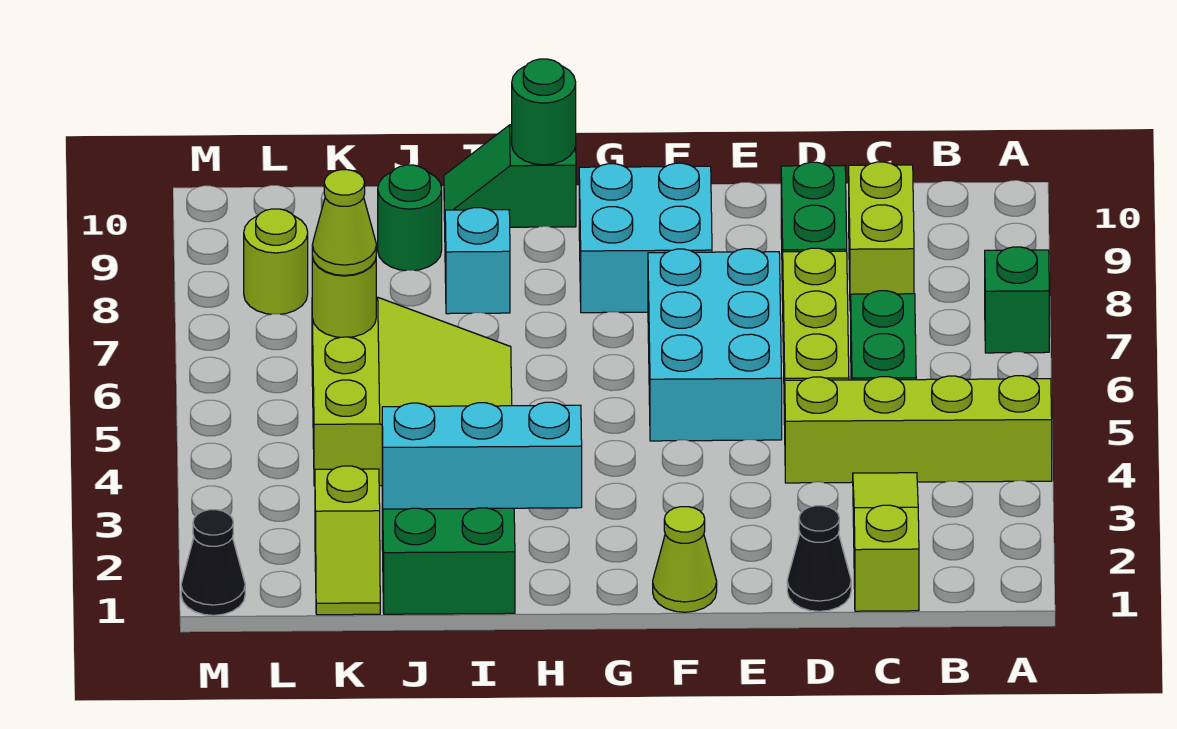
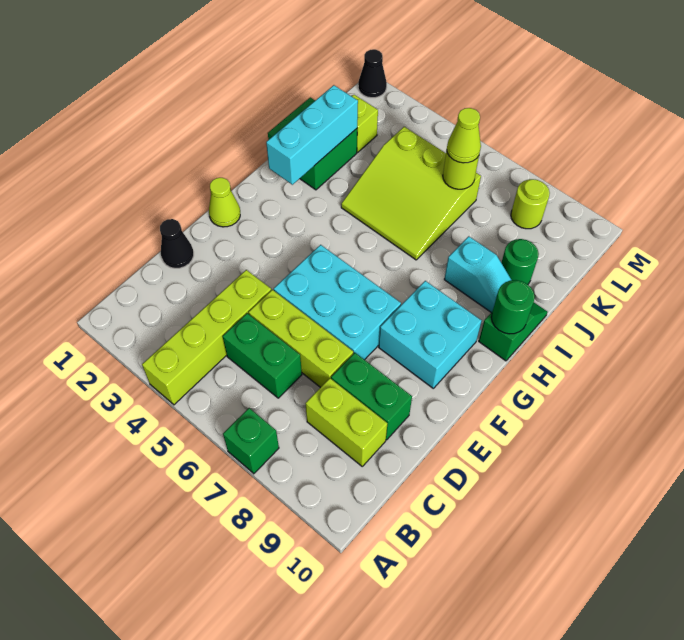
lime 1x3 slope [853,473,919,611] -> none

